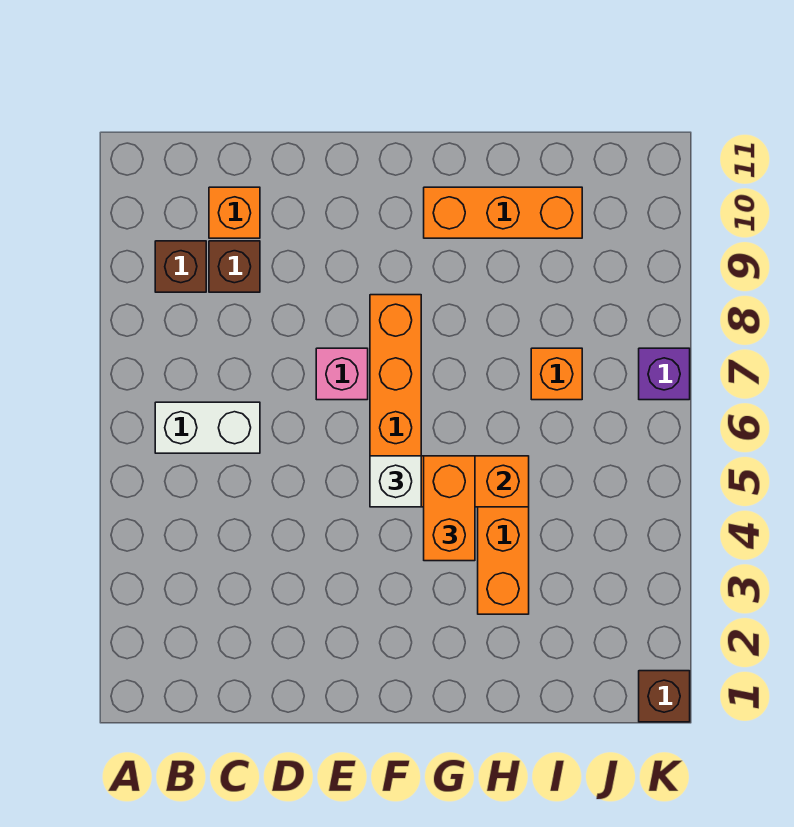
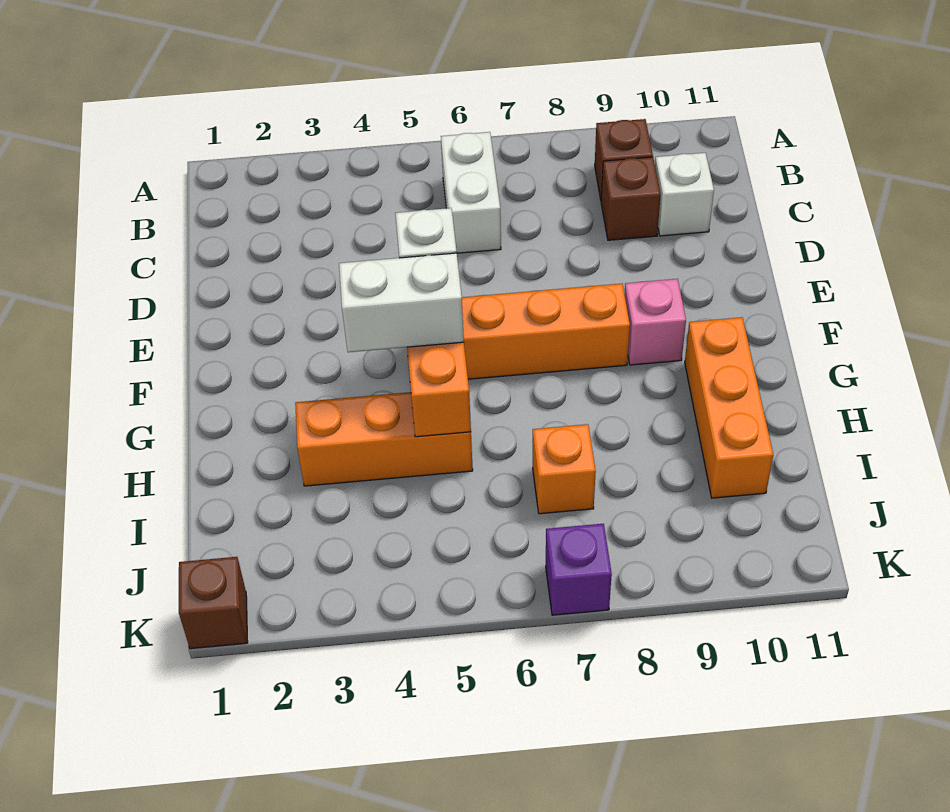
orange 1x1 brick [209,187,260,238] -> white 1x1 brick [655,153,714,236]
pink 1x1 brick [316,348,368,400] -> pink 1x1 brick moved to [624,279,686,365]
orange 1x2 brick [424,456,475,561] -> white 1x2 brick [339,253,464,352]

